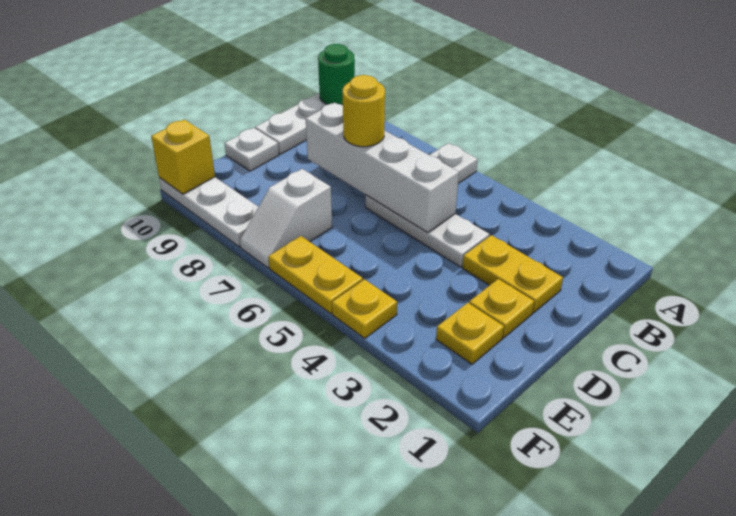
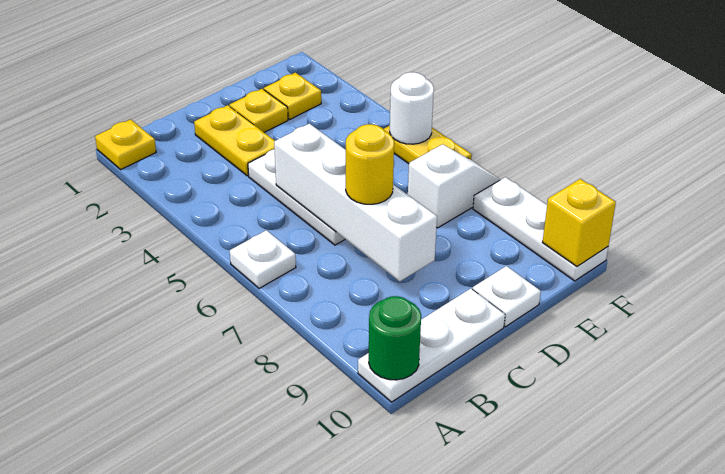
yellow 1x1 plate [332,279,397,338] -> yellow 1x1 plate moved to [95,119,156,169]
none -> white 1x1 round brick [390,72,434,144]

